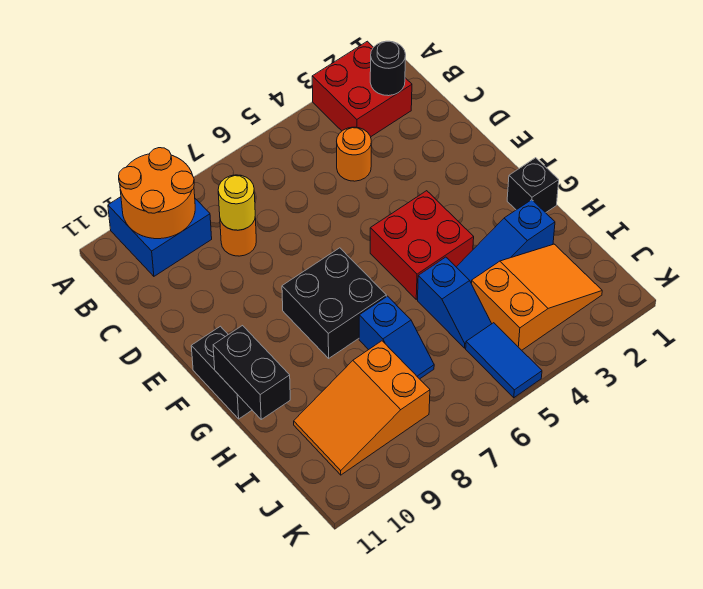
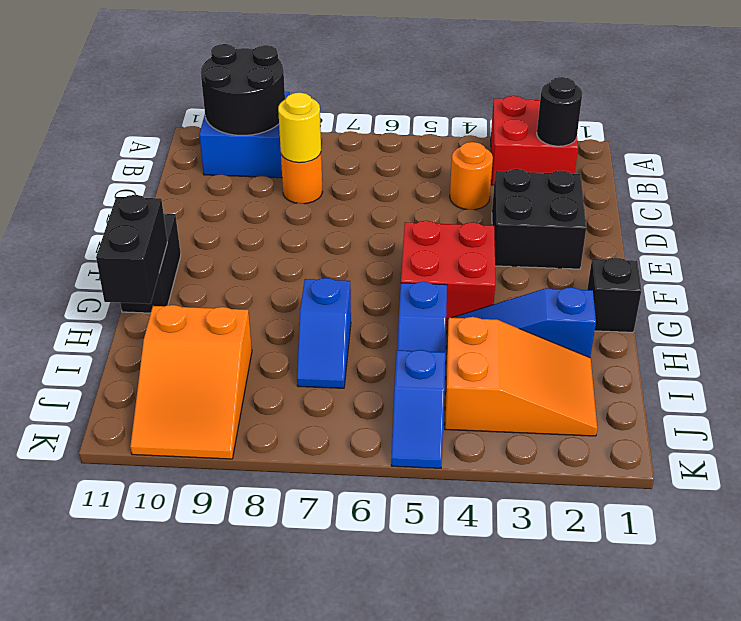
orange 2x2 round brick [119,148,195,239] -> black 2x2 round brick [201,44,285,135]
black 2x2 brick [282,248,386,358] -> black 2x2 brick moved to [492,169,586,269]
orange 2x3 slope [294,341,430,475] -> orange 2x3 slope turned to [130,305,252,459]
blue 1x2 tile [466,323,542,398] -> blue 1x2 slope [391,350,445,468]

